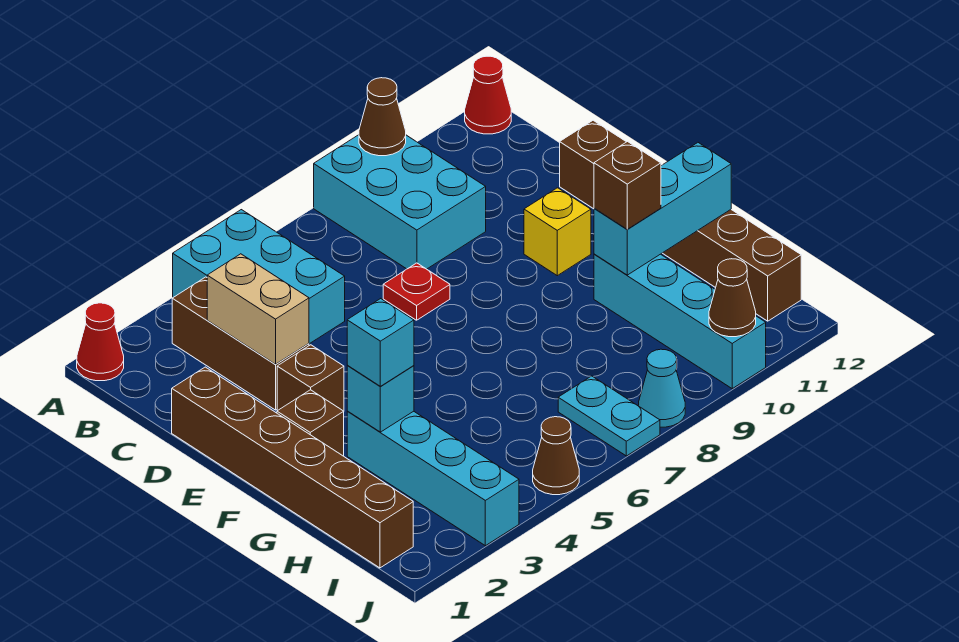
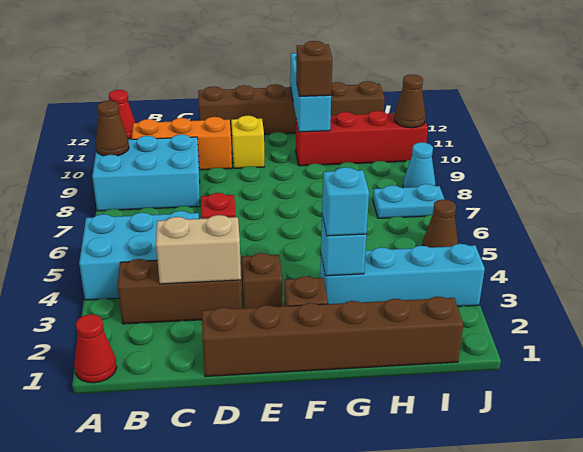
none -> orange 1x3 brick [132,117,232,170]
cyan 1x4 brick [594,254,766,388] -> red 1x4 brick [296,111,428,166]

